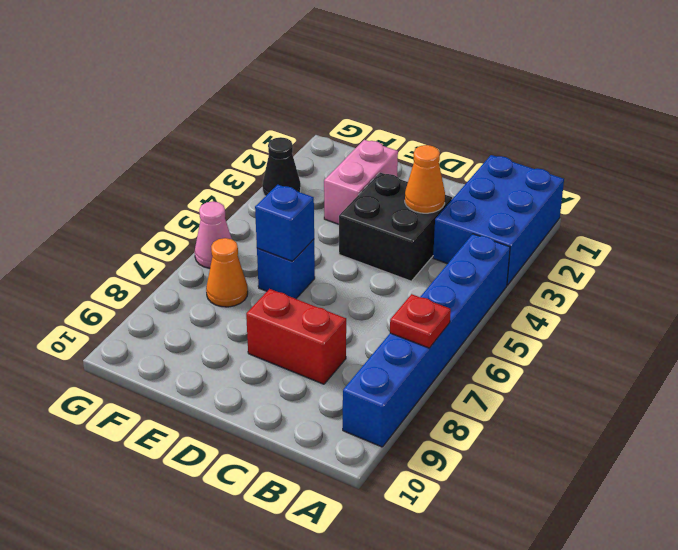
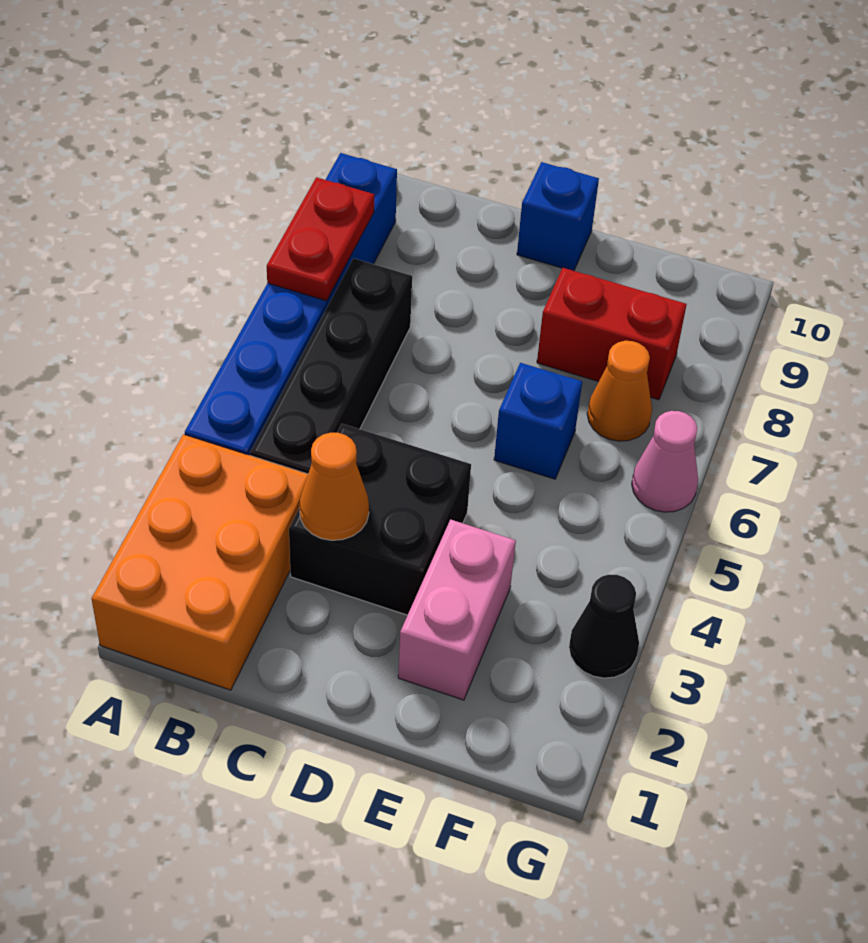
blue 2x3 brick [433,155,564,285] -> orange 2x3 brick [92,434,308,690]
red 1x1 plate [390,294,451,348] -> red 1x2 plate [267,177,374,301]
none -> black 1x4 brick [250,258,412,474]
red 1x2 brick [246,289,346,384] -> red 1x2 brick moved to [537,268,687,400]
blue 1x1 brick [255,185,314,261] -> blue 1x1 brick moved to [517,162,599,271]

